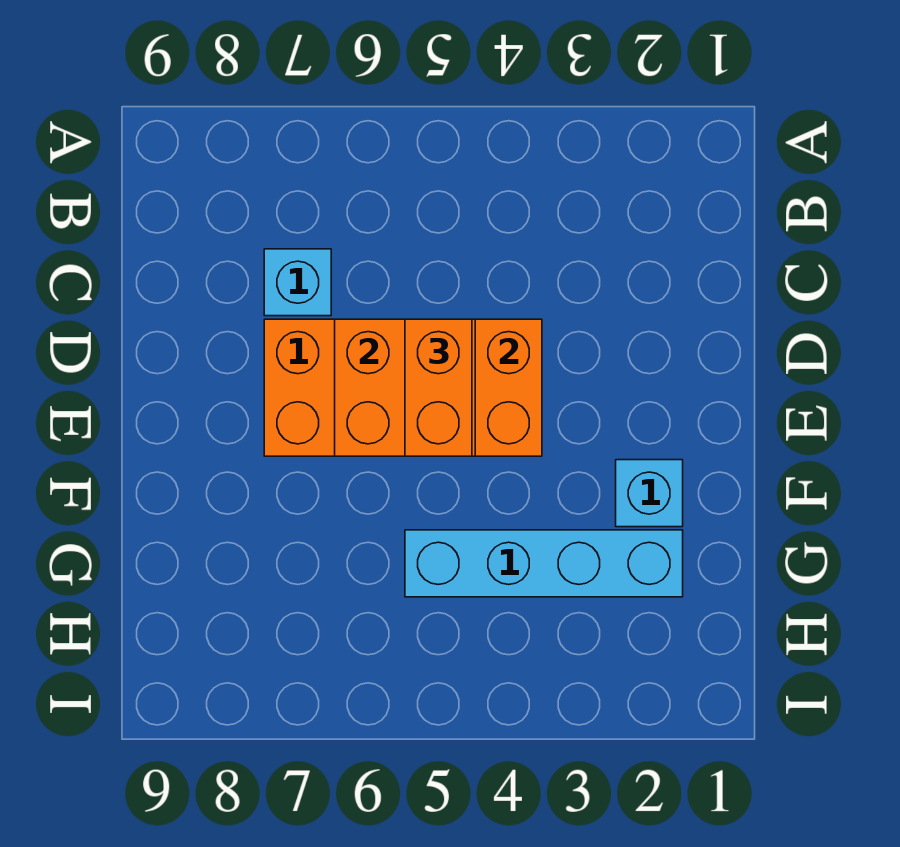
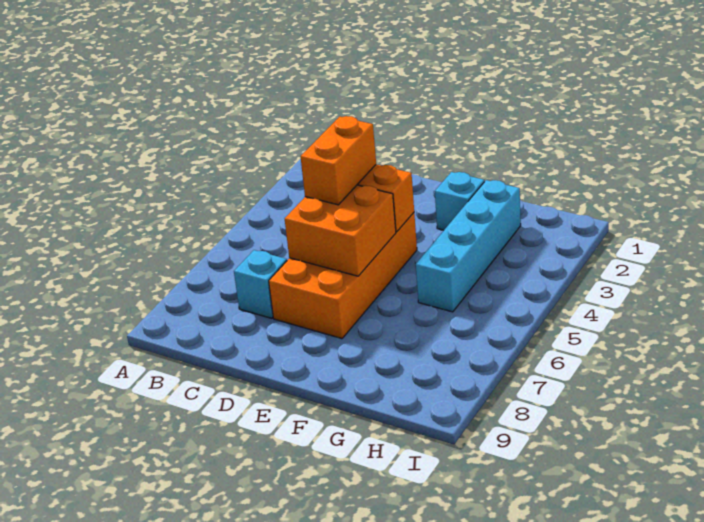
orange 1x2 brick [405,319,472,456] -> orange 1x2 brick turned to [301,116,376,205]

